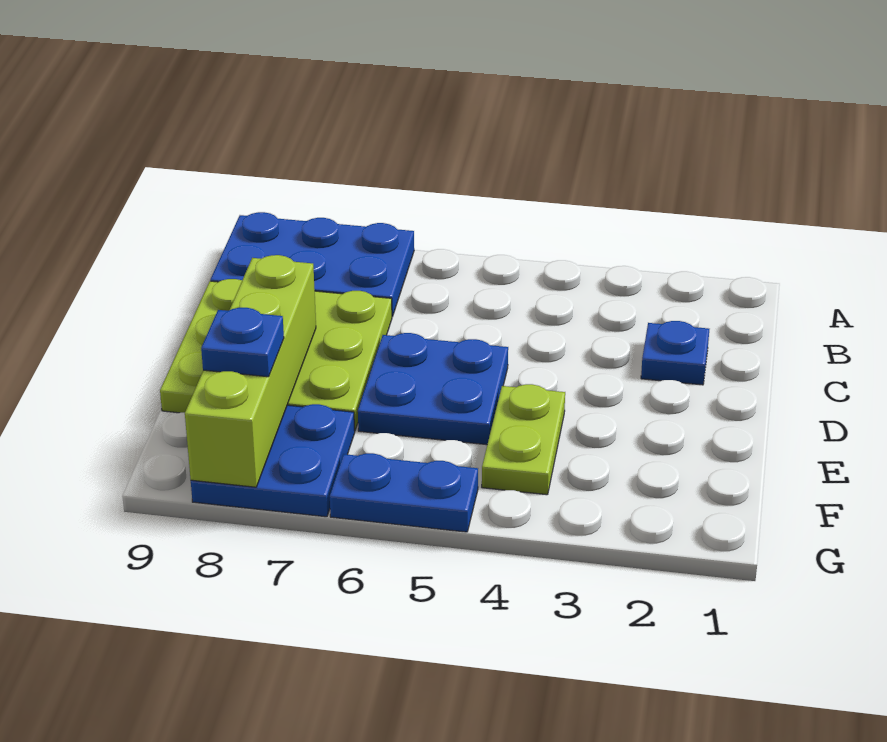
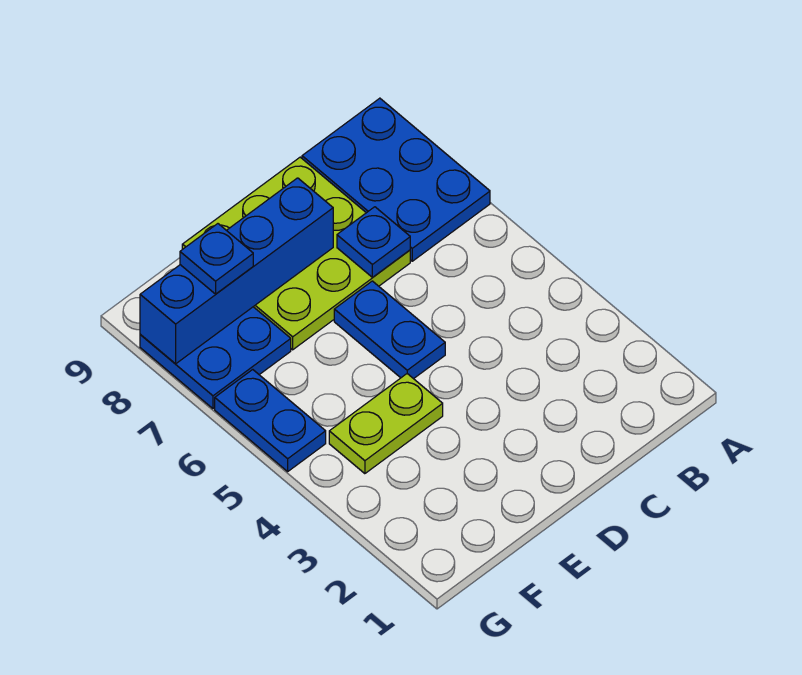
blue 1x1 plate [641,321,709,385] -> blue 1x1 plate moved to [337,207,410,277]
blue 2x2 plate [358,333,508,445] -> blue 1x2 plate [334,281,445,379]
lime 1x4 brick [185,255,316,487] -> blue 1x4 brick [140,178,333,364]

